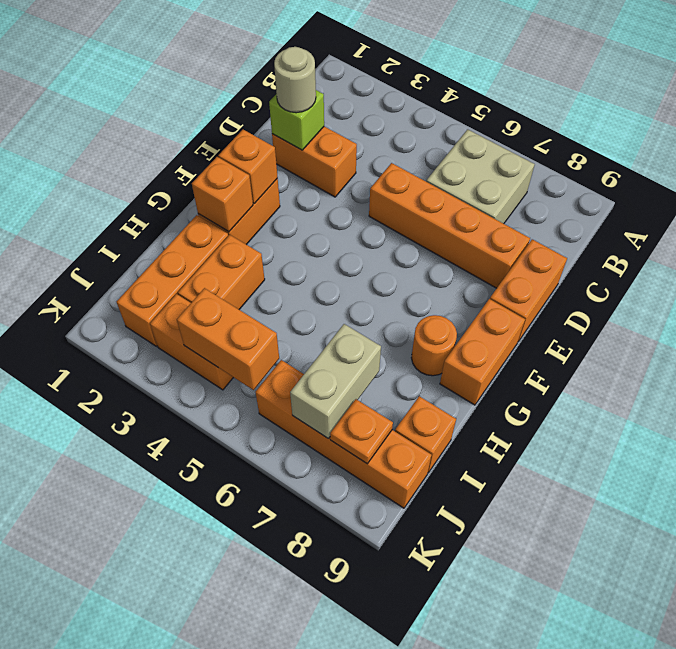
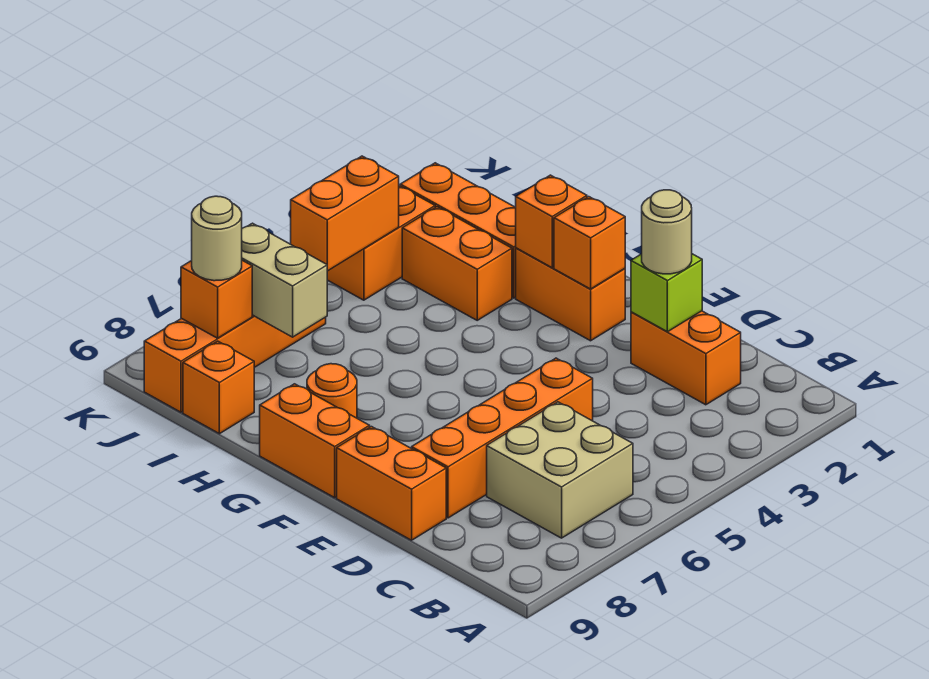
orange 1x2 brick [272,126,357,197] -> orange 1x2 brick turned to [631,311,741,405]
orange 1x1 plate [330,399,393,464] -> orange 1x1 brick [181,260,252,338]
none -> tan 1x1 round brick [192,196,242,281]

